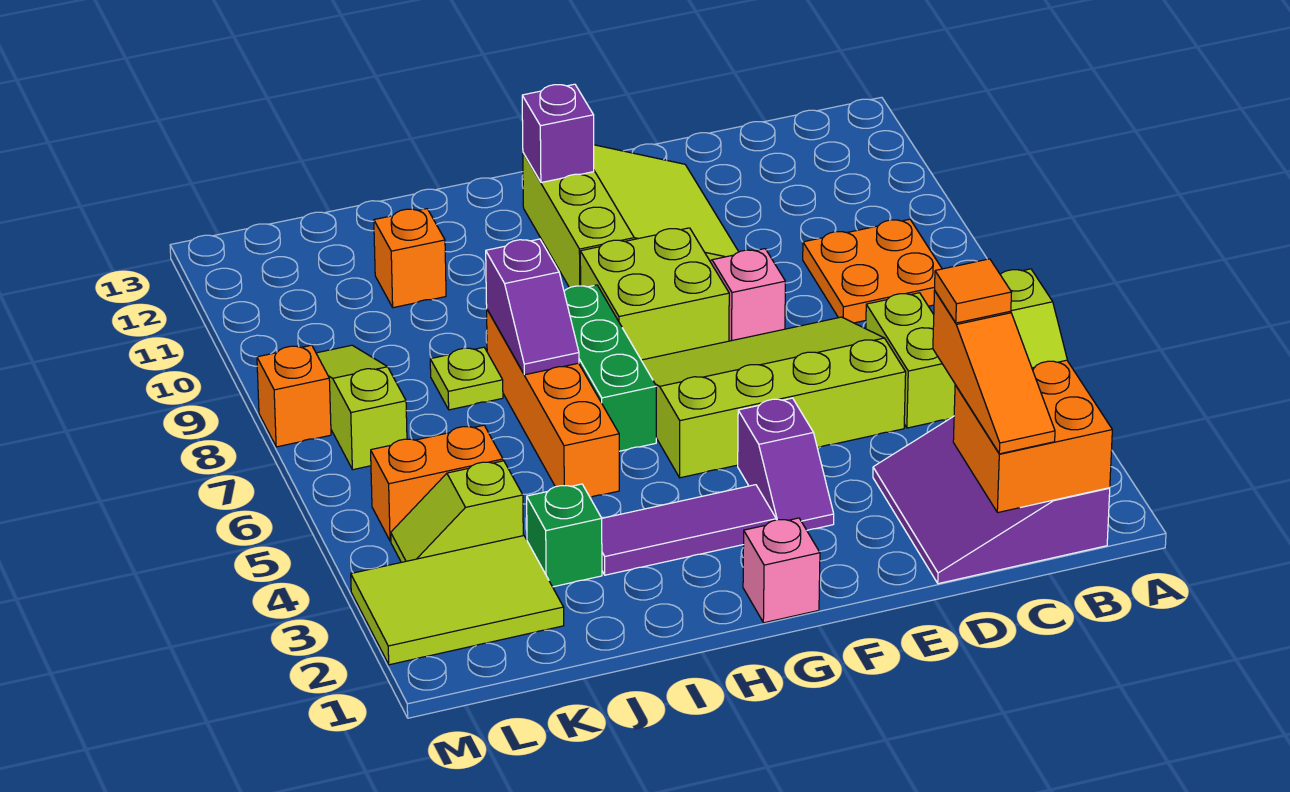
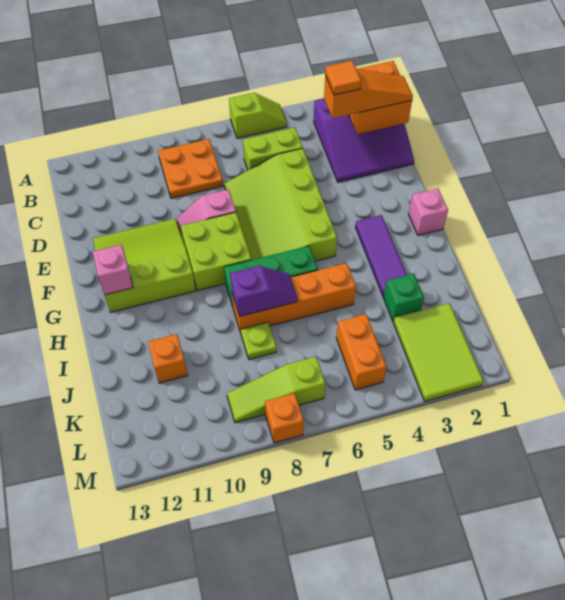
purple 1x2 slope [738,398,834,530] -> none
purple 1x1 brick [522,84,594,182] -> pink 1x1 brick [93,245,133,295]
lime 1x2 slope [391,461,523,562] -> none

